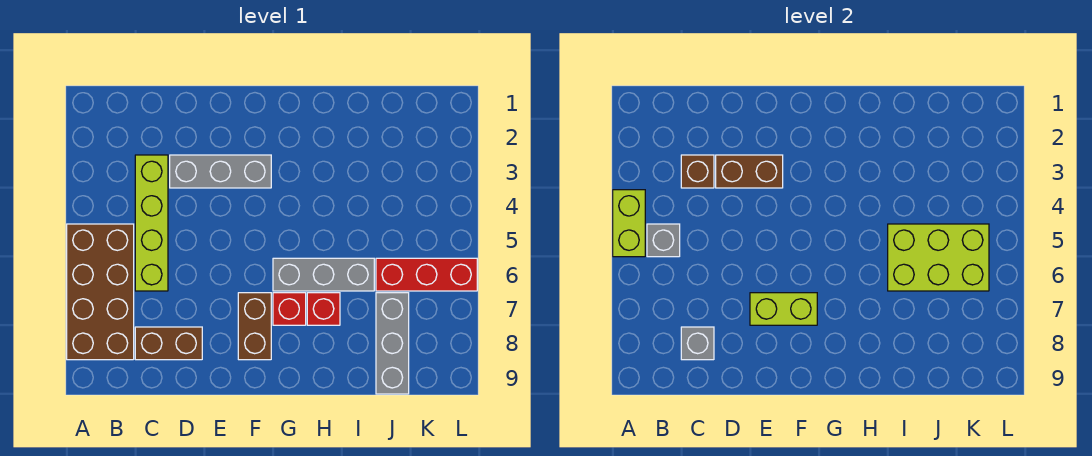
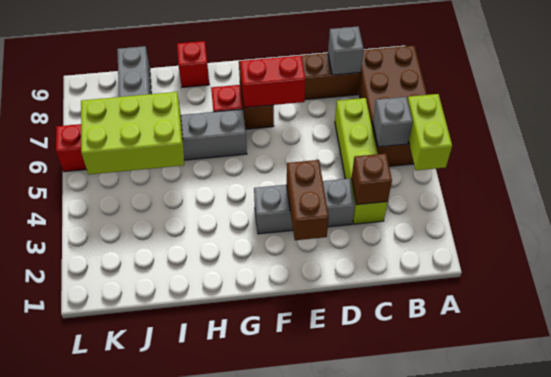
brown 1x2 brick [716,155,783,188] -> brown 1x2 brick turned to [287,160,329,240]
lime 1x2 brick [750,293,817,325] -> red 1x2 brick [240,56,306,108]
red 1x1 brick [307,293,340,325] -> red 1x1 brick moved to [177,41,209,87]

